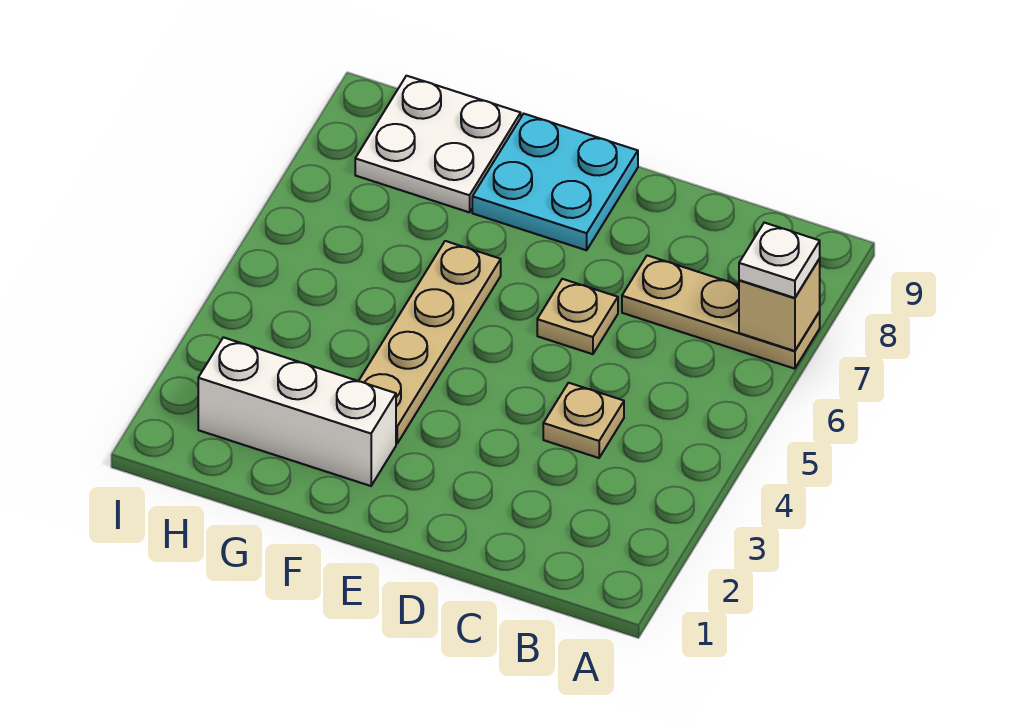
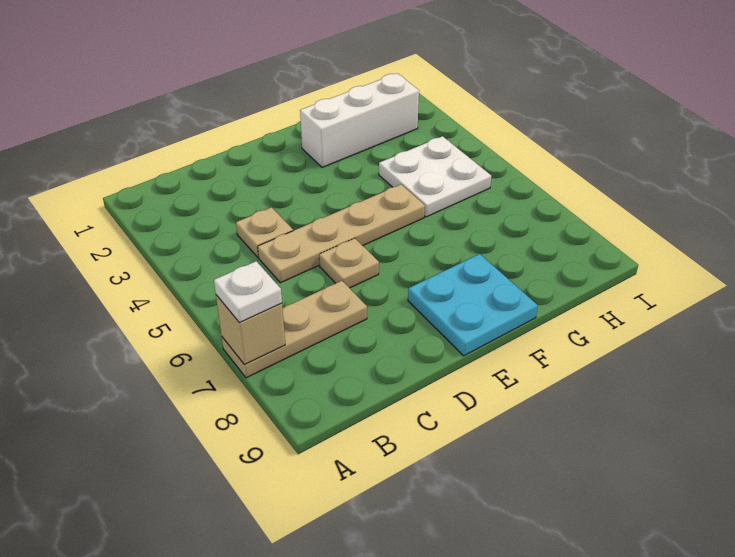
tan 1x4 plate [359,241,501,443] -> tan 1x4 plate turned to [258,185,425,283]
white 2x2 plate [355,76,521,212] -> white 2x2 plate moved to [379,136,491,217]

